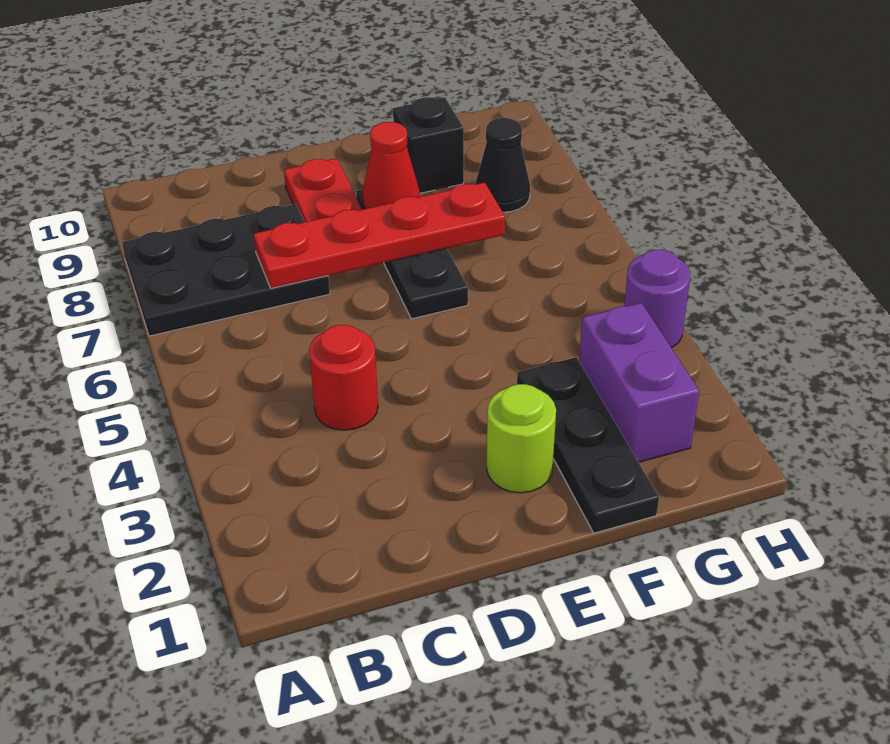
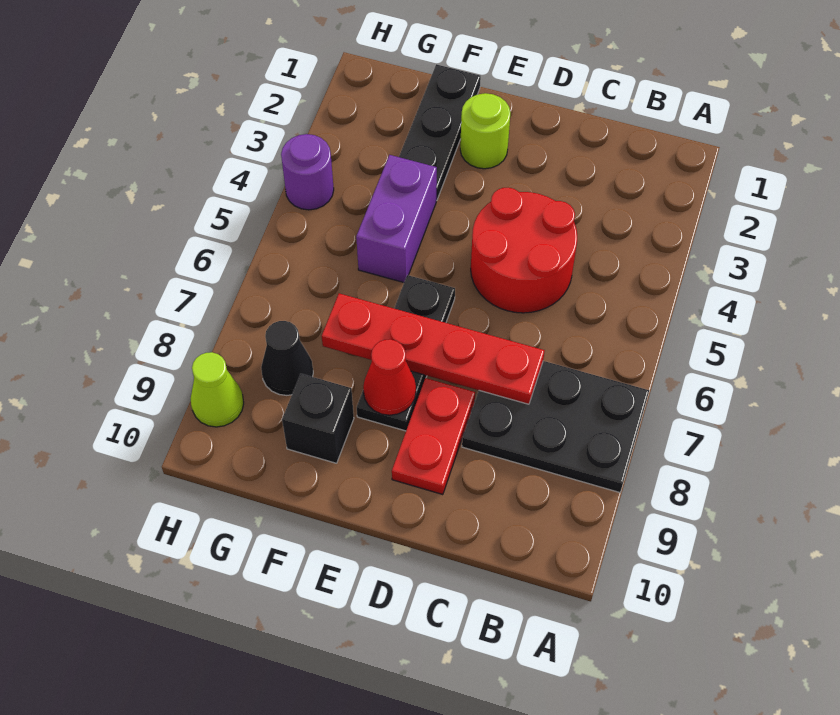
red 1x1 round brick [309,325,378,430] -> red 2x2 round brick [471,188,577,313]
purple 1x2 brick [579,303,699,462] -> purple 1x2 brick moved to [356,155,437,282]
none -> lime 1x1 cone [191,352,244,427]

